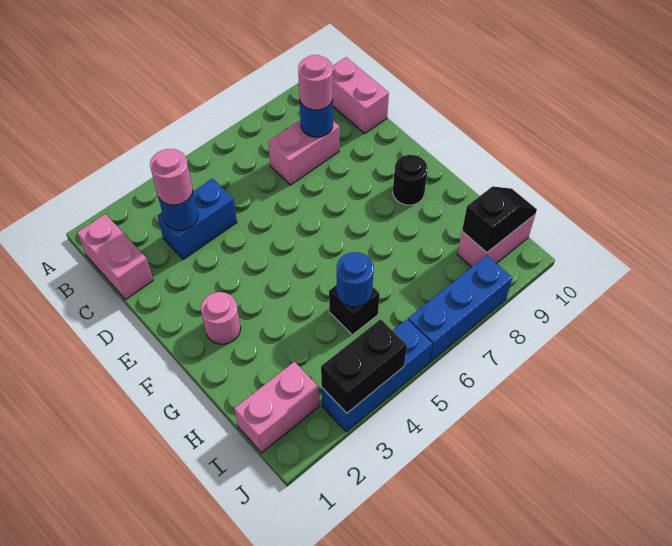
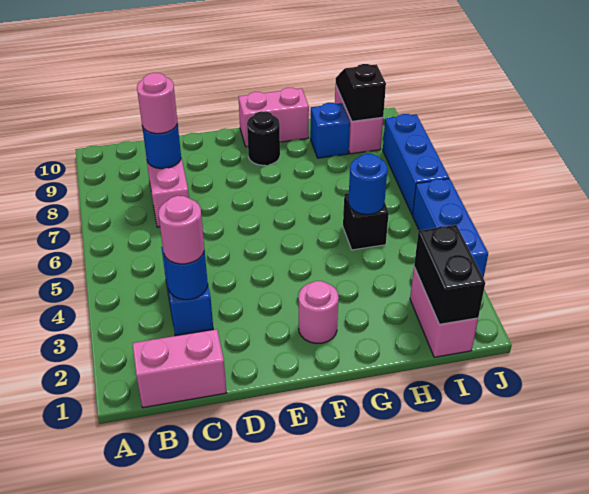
pink 1x2 brick [332,57,389,133] -> pink 1x2 brick moved to [239,88,309,147]
none -> blue 1x1 brick [310,103,350,158]
black 1x2 brick [321,319,407,413] -> black 1x2 brick moved to [414,225,485,324]

